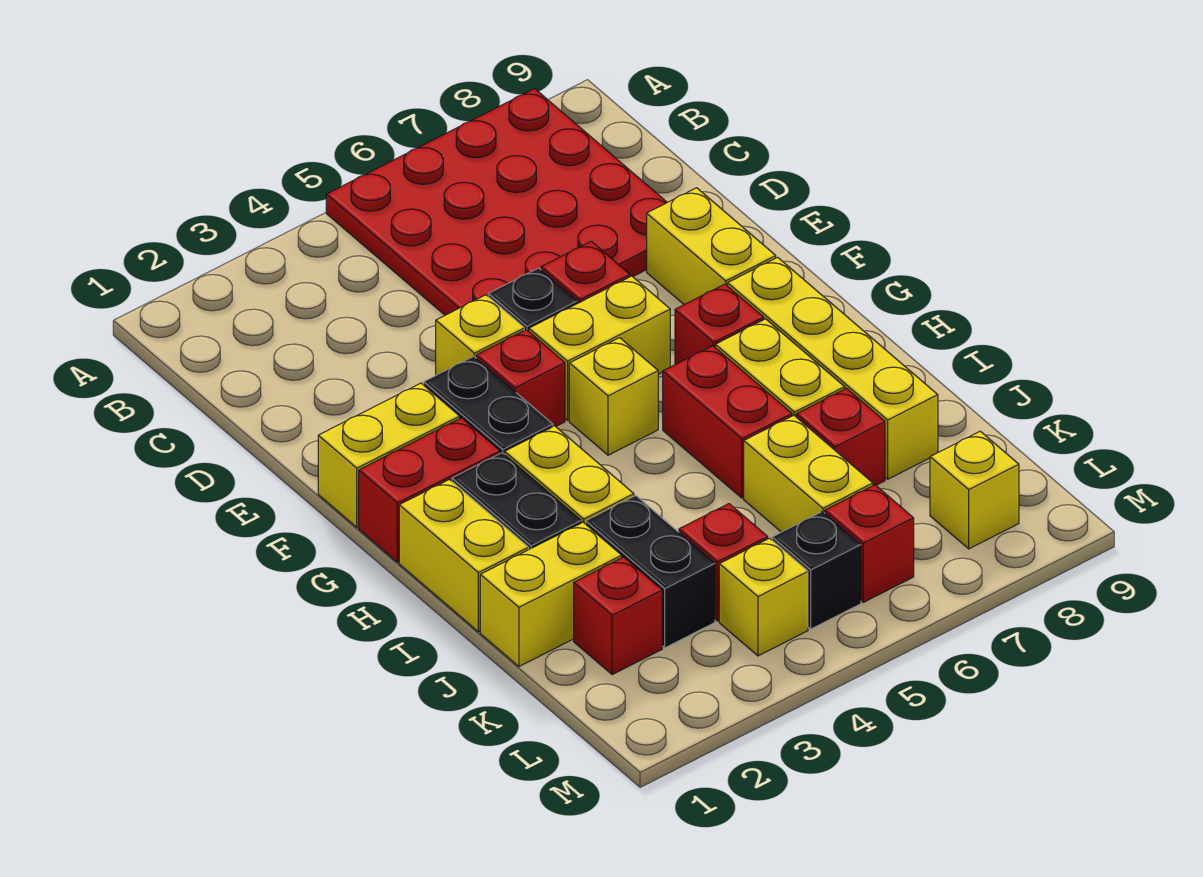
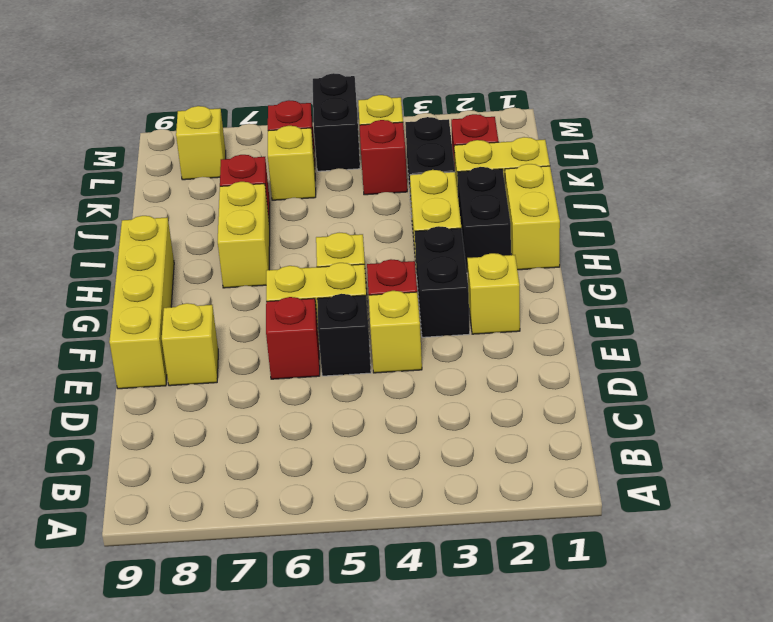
red 4x4 plate [326,89,667,315] -> none
yellow 1x2 brick [647,188,776,305] -> yellow 1x1 brick [162,303,218,386]
yellow 1x2 brick [318,383,460,527] -> yellow 1x1 brick [467,253,520,334]
red 1x2 brick [359,418,500,562] -> none
red 1x1 brick [675,284,764,365] -> none
yellow 1x4 brick [728,257,938,479] -> yellow 1x4 brick moved to [109,216,174,389]
red 1x2 brick [663,346,792,498] -> none
yellow 1x2 brick [744,415,873,532] -> yellow 1x1 brick [268,126,316,200]
black 1x1 brick [772,512,861,629] -> black 1x2 brick [313,73,360,171]

